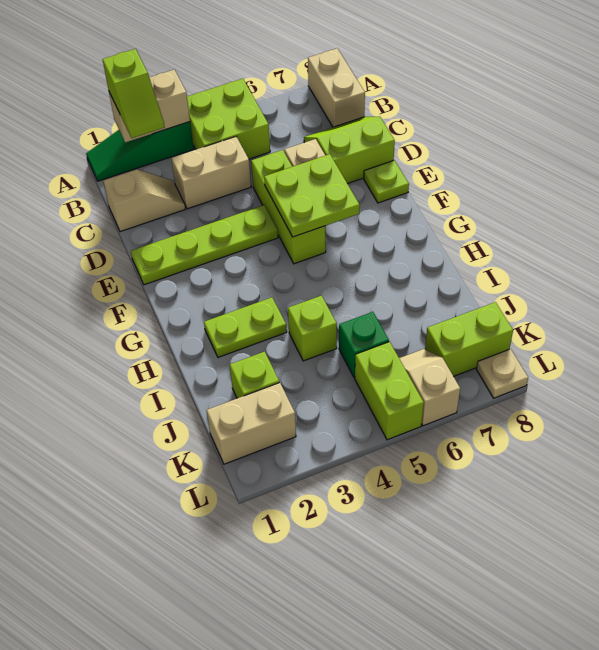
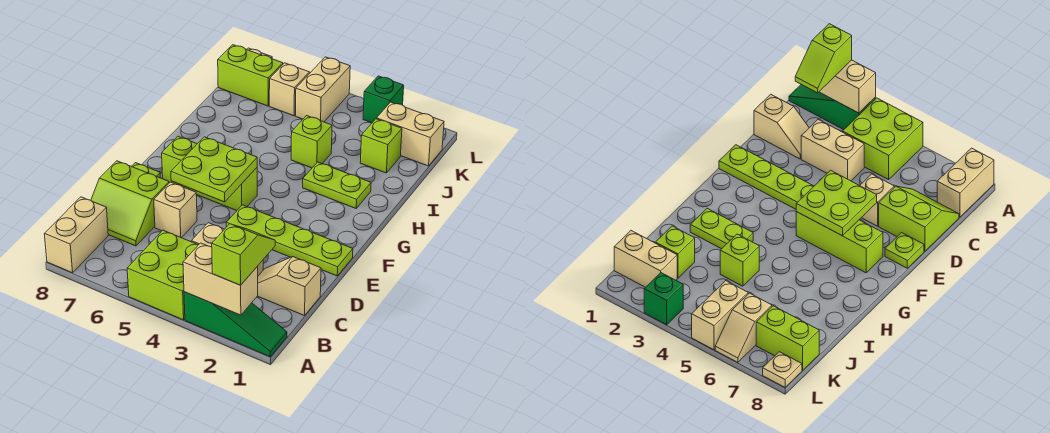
lime 1x3 brick [251,150,326,264] -> lime 1x3 brick turned to [162,136,257,211]
green 1x1 brick [339,312,389,378] -> green 1x1 brick moved to [363,76,404,123]
lime 1x2 brick [355,342,424,440] -> tan 1x2 brick [295,57,350,122]
tan 1x2 slope [399,349,460,426] -> tan 1x2 slope turned to [269,63,310,116]

